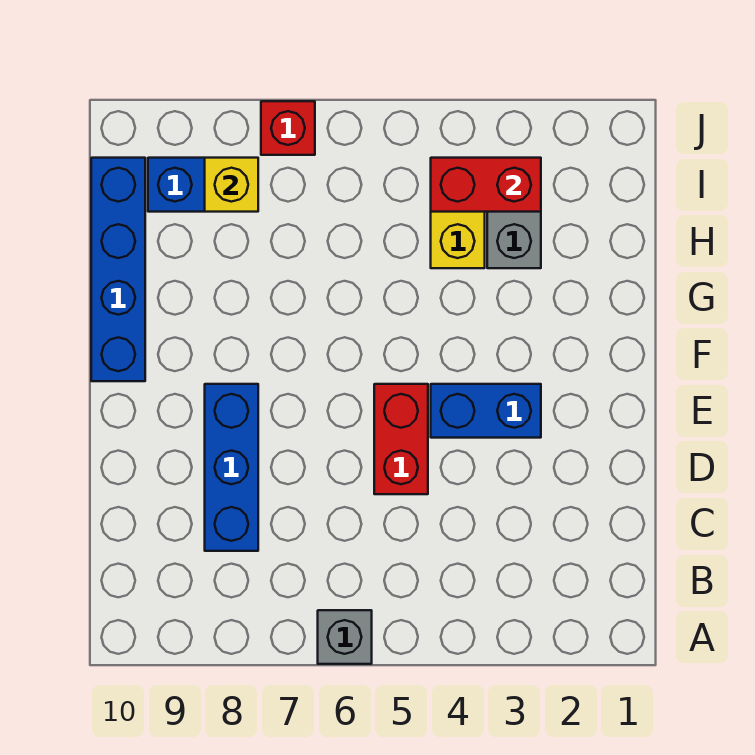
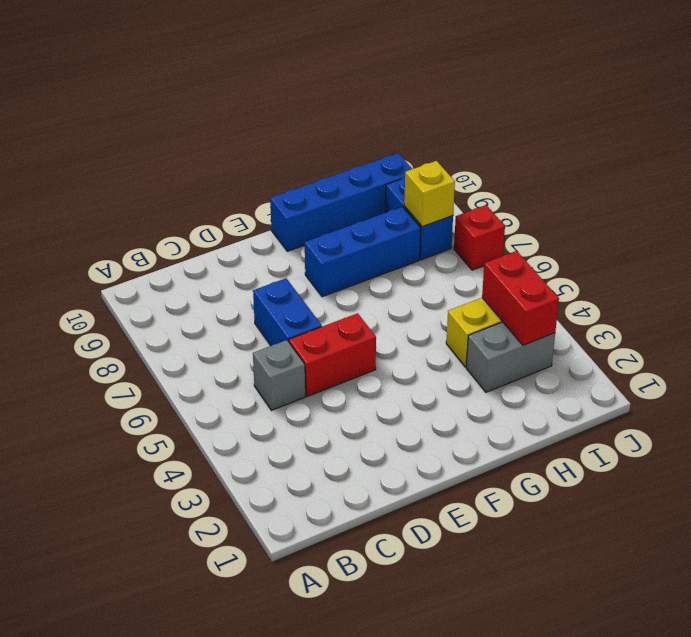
grey 1x1 brick [318,610,372,664] -> grey 1x1 brick moved to [253,340,305,410]
blue 1x3 brick [205,384,258,551] -> blue 1x3 brick moved to [305,207,420,297]
blue 1x2 brick [431,384,541,438] -> blue 1x2 brick moved to [253,278,322,346]

